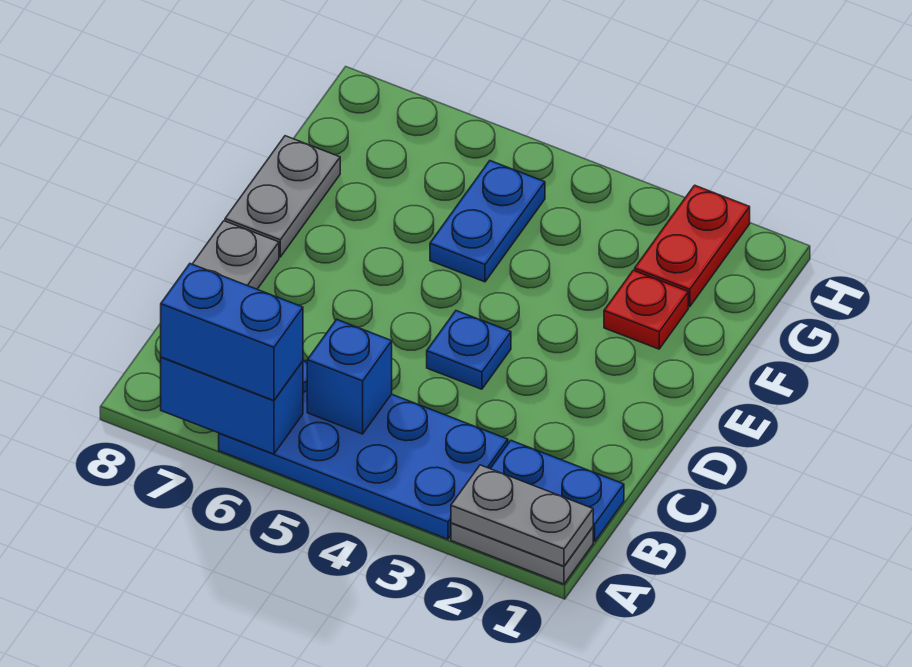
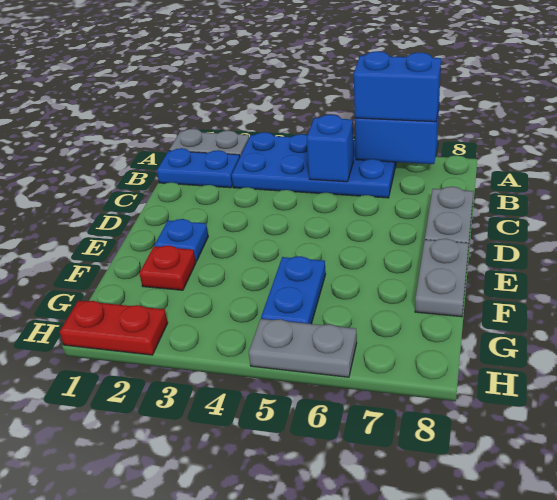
grey 1x2 plate [451,465,593,566] -> grey 1x2 plate moved to [249,319,357,377]
blue 1x1 plate [427,311,511,389] -> blue 1x1 plate moved to [154,219,208,261]
red 1x2 plate [635,185,750,307] -> red 1x2 plate turned to [60,301,168,355]

